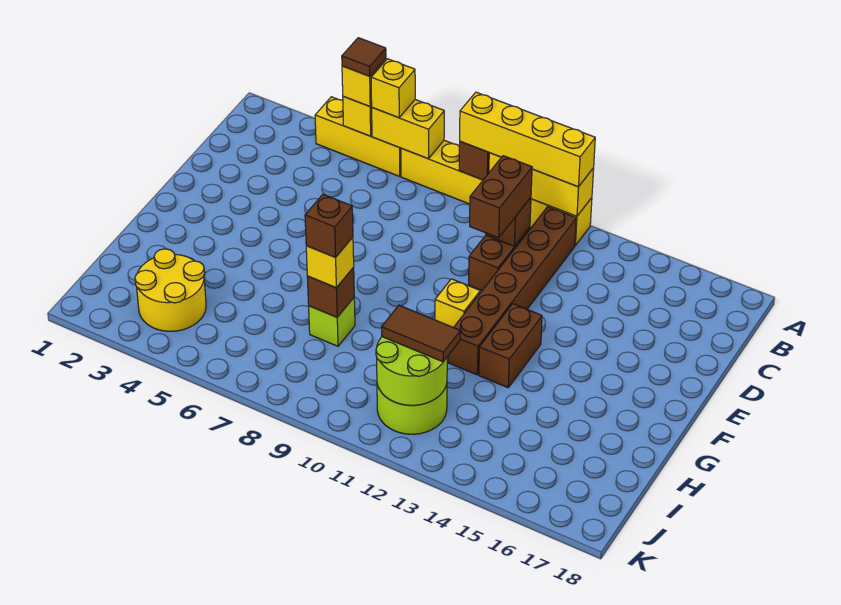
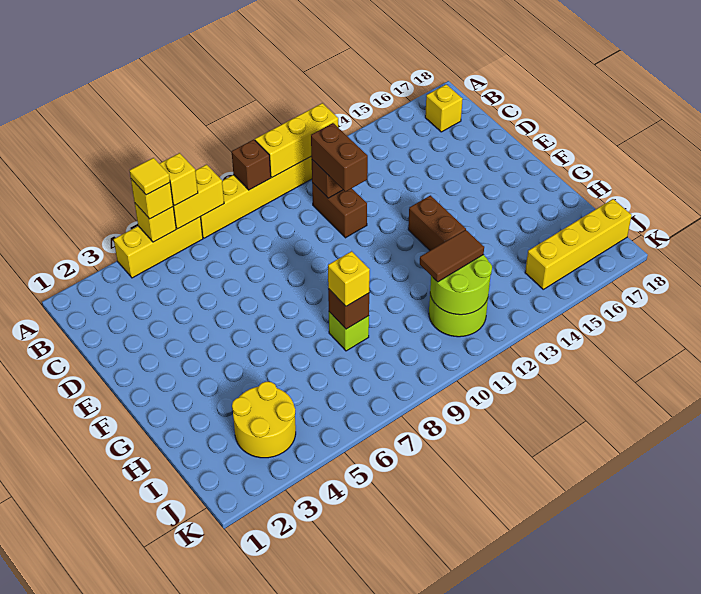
brown 1x1 tile [342,38,386,76] -> yellow 1x1 tile [130,158,170,195]
yellow 1x4 brick [460,92,595,187] -> yellow 1x4 brick moved to [525,199,632,289]
brown 1x6 brick [448,207,576,375] -> none
yellow 1x1 brick [435,279,480,327] -> yellow 1x1 brick moved to [425,84,463,132]
brown 1x1 brick [305,194,353,257] -> none

